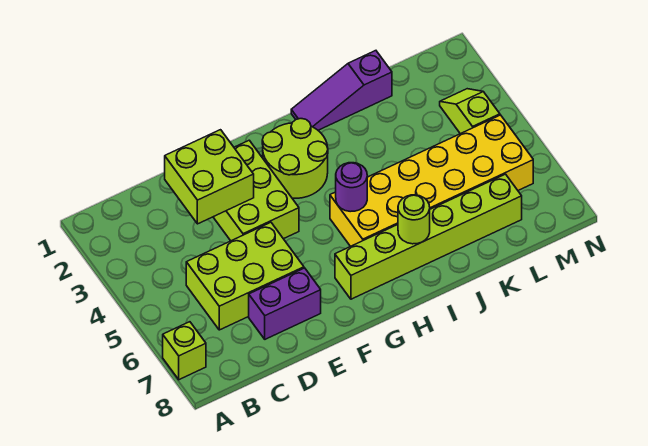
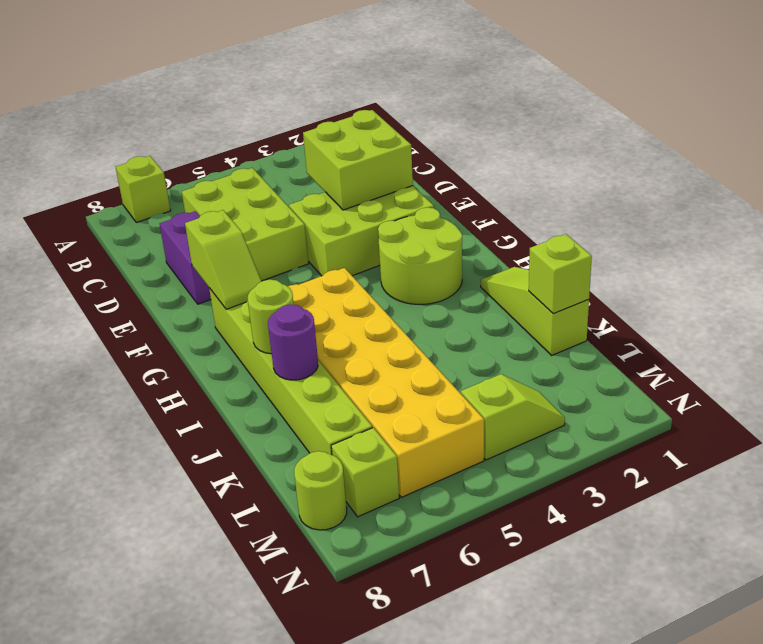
none -> lime 1x2 slope [185,210,261,309]
purple 1x1 round brick [336,163,367,212] -> purple 1x1 round brick moved to [268,304,318,380]
purple 1x3 slope [291,51,392,130] -> lime 1x3 slope [481,267,589,355]
none -> lime 1x1 brick [529,234,592,314]
none -> lime 1x1 brick [331,428,399,517]
none -> lime 1x1 round brick [294,451,347,530]

